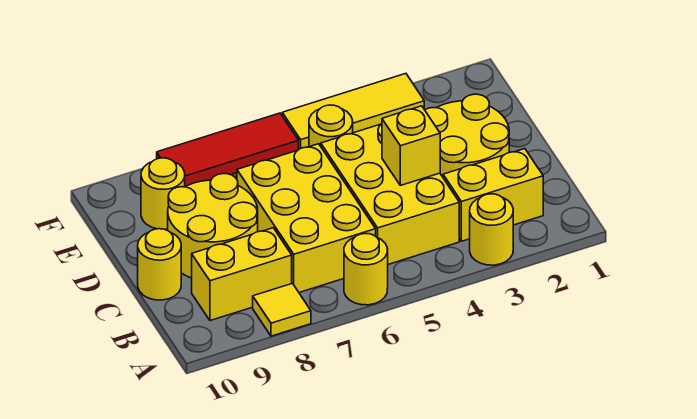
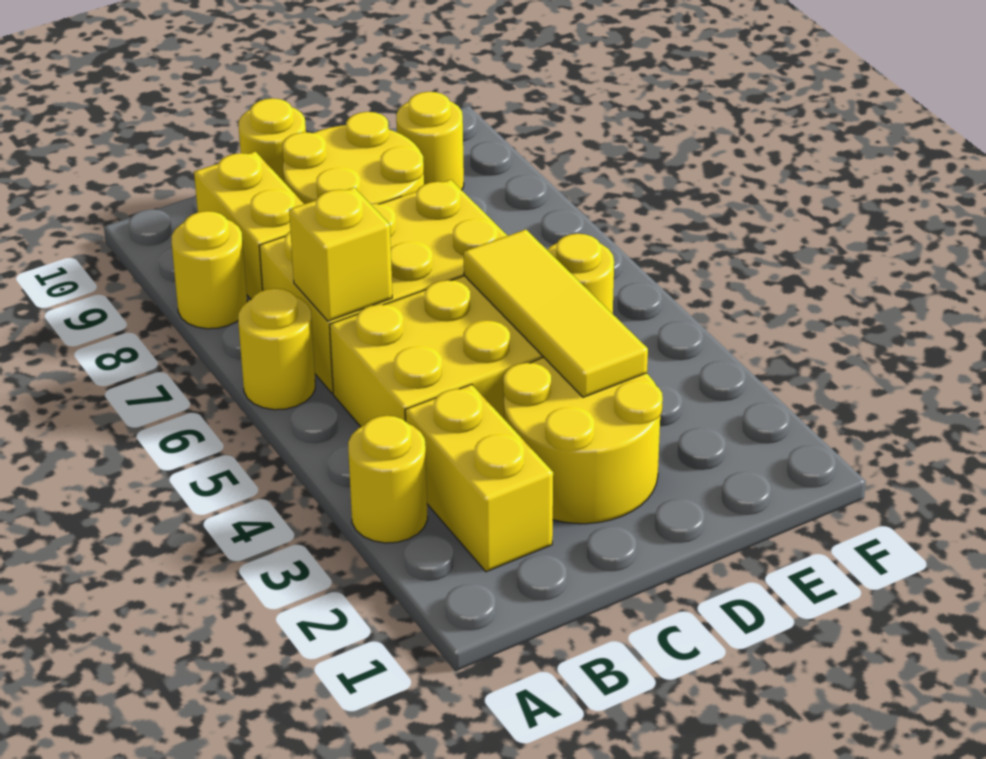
yellow 1x1 tile [253,283,311,336] -> yellow 1x1 round brick [171,211,247,329]
yellow 1x1 brick [382,106,440,185] -> yellow 1x1 brick moved to [289,187,392,321]
yellow 1x3 tile [282,74,424,149] -> yellow 1x3 tile moved to [464,230,648,397]
red 1x3 tile [157,113,299,187] -> none

